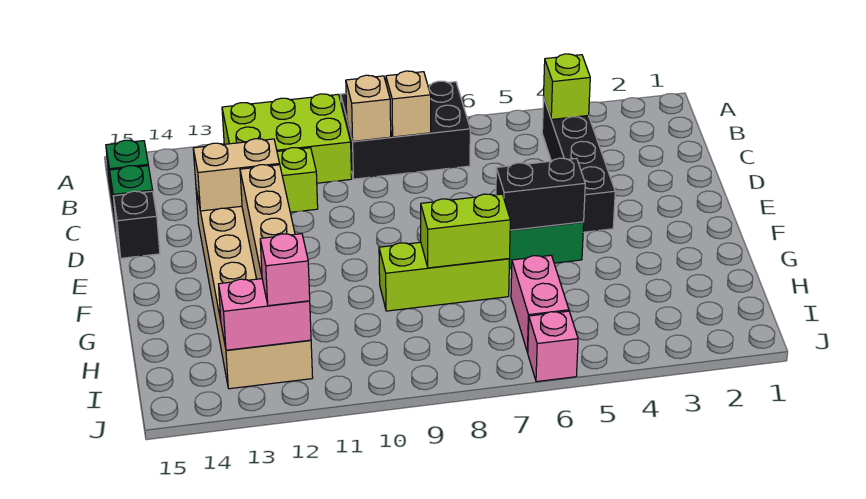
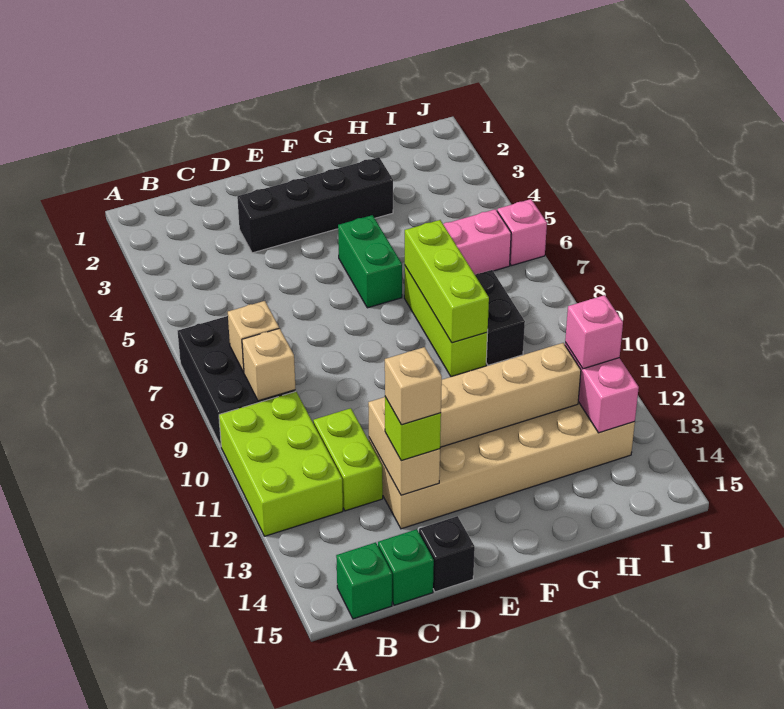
black 1x4 brick [542,97,615,232] -> black 1x4 brick moved to [237,157,393,253]
lime 1x1 brick [544,54,590,120] -> lime 1x1 brick moved to [385,397,441,461]
none -> tan 1x1 brick [385,347,442,425]
black 1x2 brick [496,158,585,230] -> black 1x2 brick moved to [475,270,525,365]
lime 1x2 brick [421,194,510,268] -> lime 1x3 brick [405,220,489,343]

